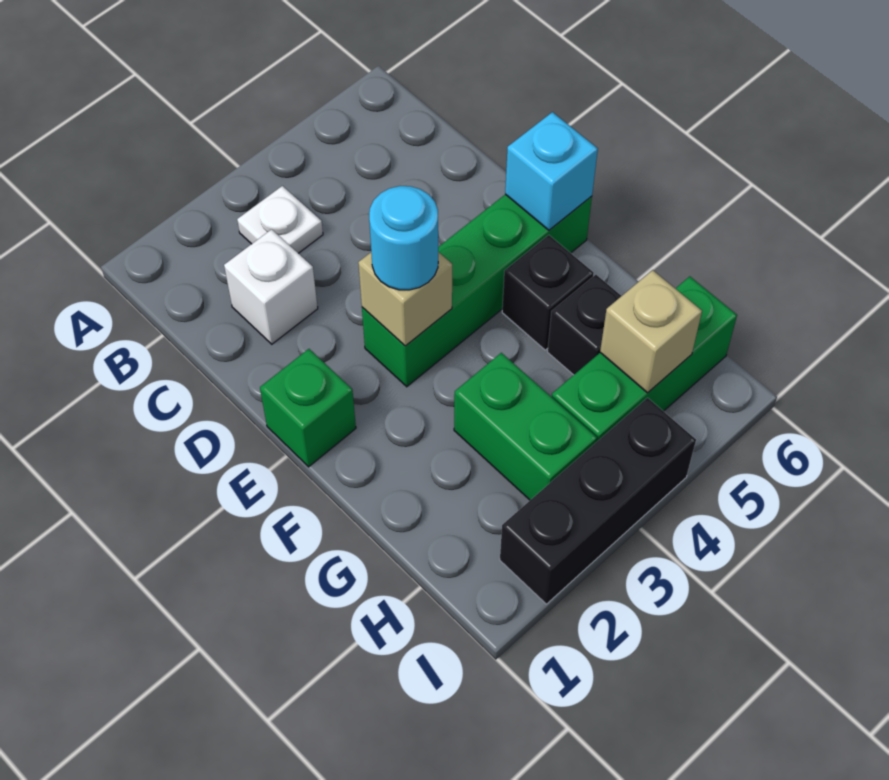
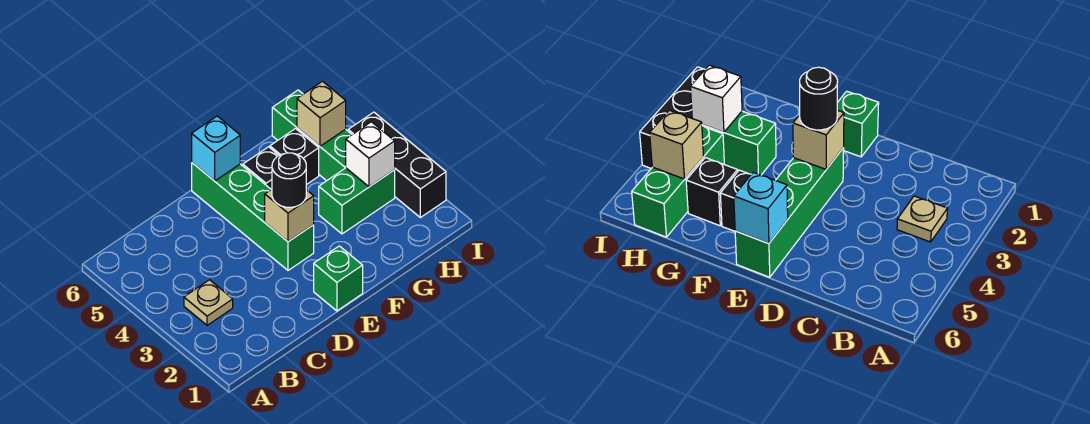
white 1x1 plate [237,186,323,253] -> tan 1x1 plate [184,280,233,325]
white 1x1 brick [224,229,318,344] -> white 1x1 brick moved to [346,122,395,187]
cyan 1x1 round brick [369,186,438,290] -> black 1x1 round brick [272,153,306,207]

